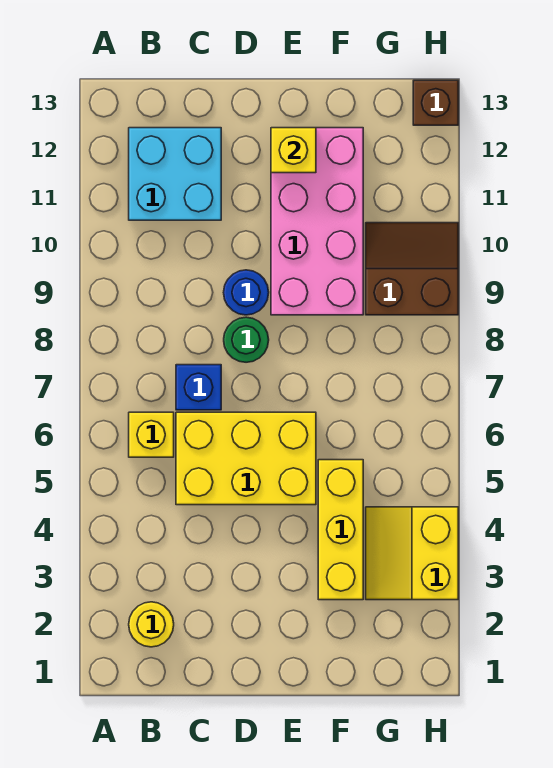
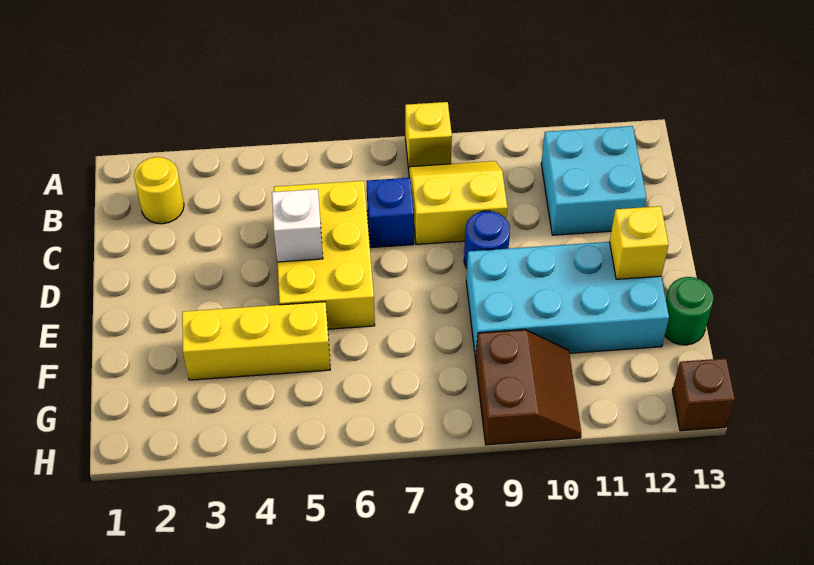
yellow 1x1 brick [129,412,174,457] -> yellow 1x1 brick moved to [405,102,452,169]
none -> white 1x1 brick [272,189,323,262]
green 1x1 round brick [224,317,269,362] -> green 1x1 round brick moved to [665,277,713,345]
pink 2x4 brick [271,128,363,315] -> cyan 2x4 brick [466,242,669,359]
yellow 2x2 slope [366,507,458,600] -> yellow 2x2 slope moved to [409,161,507,244]

